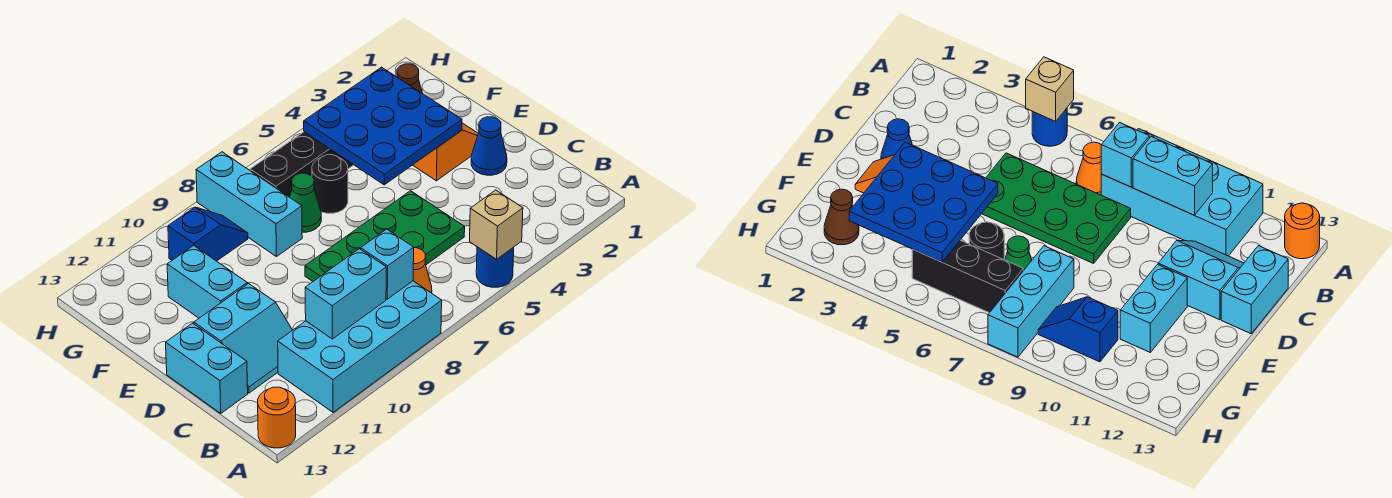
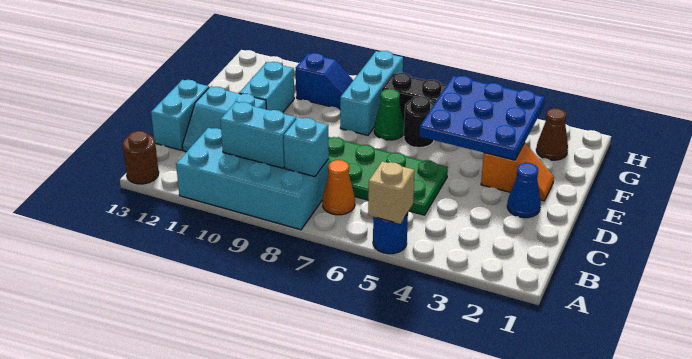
orange 1x1 round brick [258,387,296,448] -> brown 1x1 round brick [123,131,159,184]

